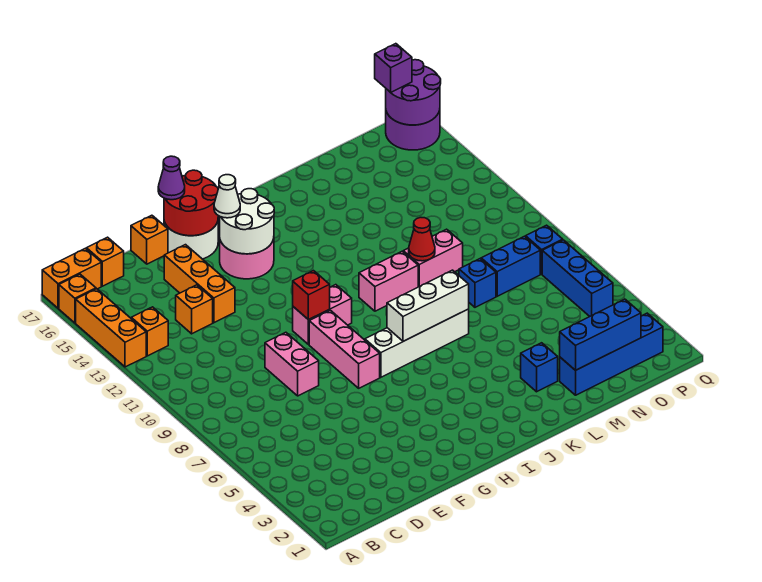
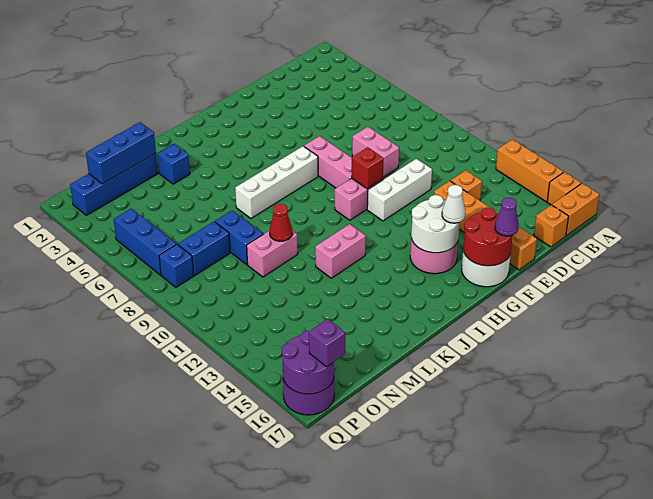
orange 1x1 brick [131,307,168,356] -> none
white 1x3 brick [387,270,469,341] -> white 1x3 brick moved to [367,159,432,221]
pink 1x2 brick [359,251,418,311] -> pink 1x2 brick moved to [315,224,366,278]
blue 1x1 brick [459,259,496,307] -> blue 1x2 brick [215,211,263,265]

